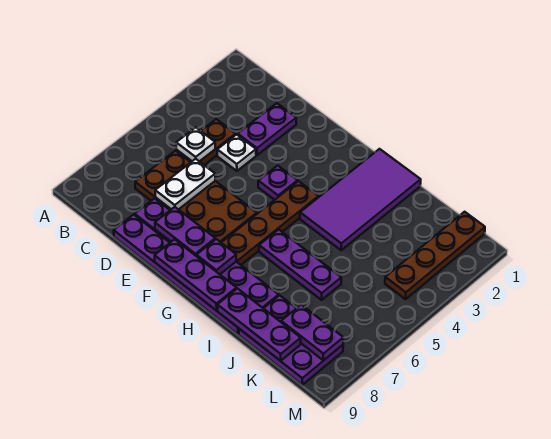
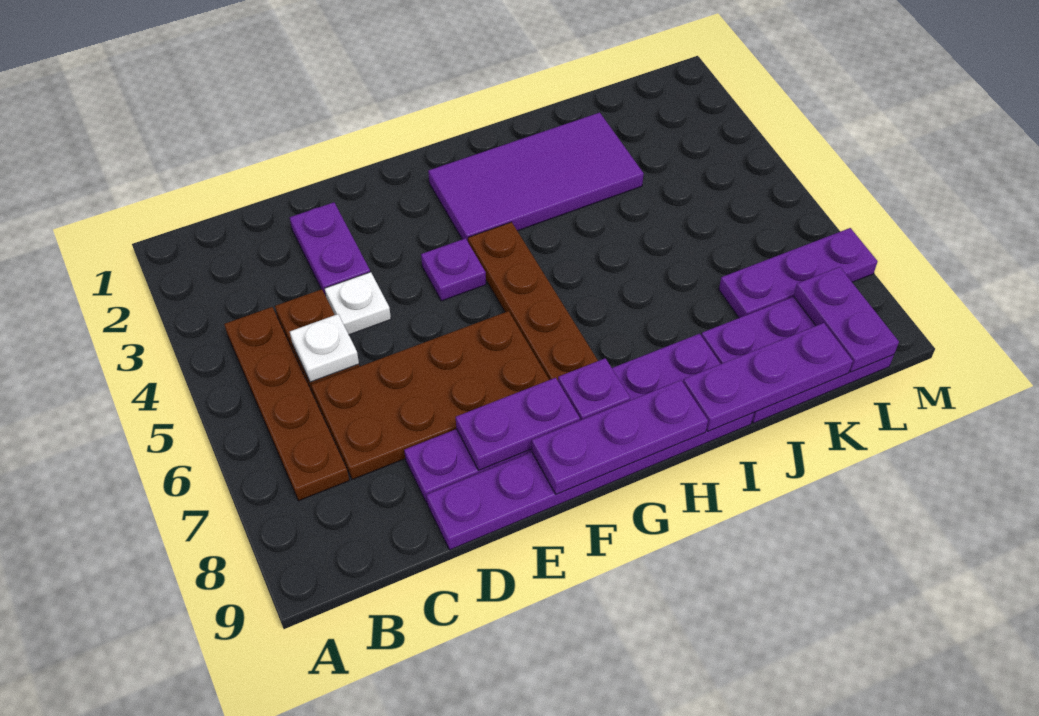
white 1x2 plate [155,159,215,210] -> none
purple 2x4 tile [300,149,421,250] -> purple 2x4 tile turned to [428,113,644,241]
purple 1x3 plate [259,230,341,300] -> purple 1x3 plate moved to [719,228,878,318]
purple 1x2 plate [281,305,343,361] -> purple 1x2 plate turned to [794,267,899,372]
brown 1x4 plate [385,212,485,299] -> brown 1x4 plate moved to [224,307,349,501]

